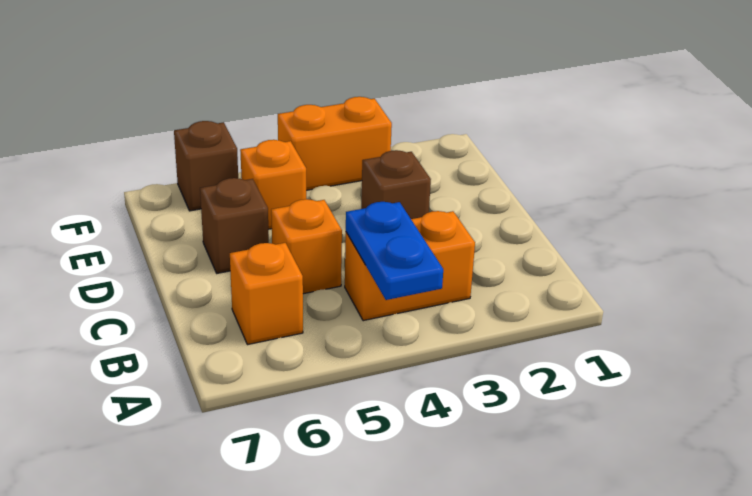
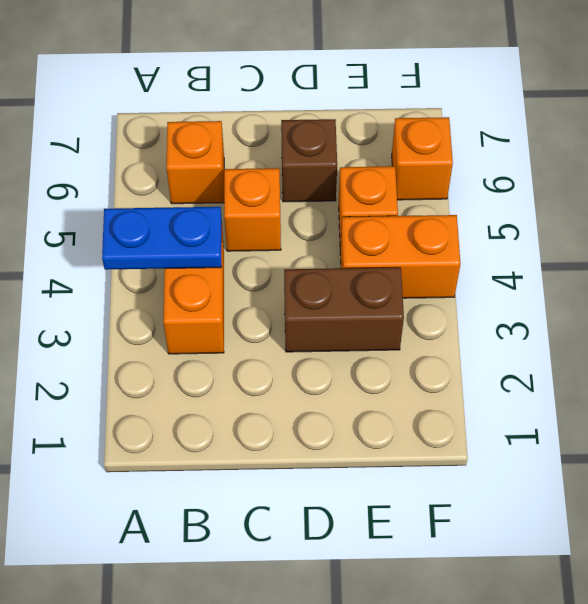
brown 1x1 brick [361,150,431,219] -> brown 1x2 brick [284,267,404,352]
orange 1x2 brick [278,97,392,190] -> orange 1x2 brick turned to [340,215,461,298]
brown 1x1 brick [174,121,238,211] -> orange 1x1 brick [392,117,453,200]

